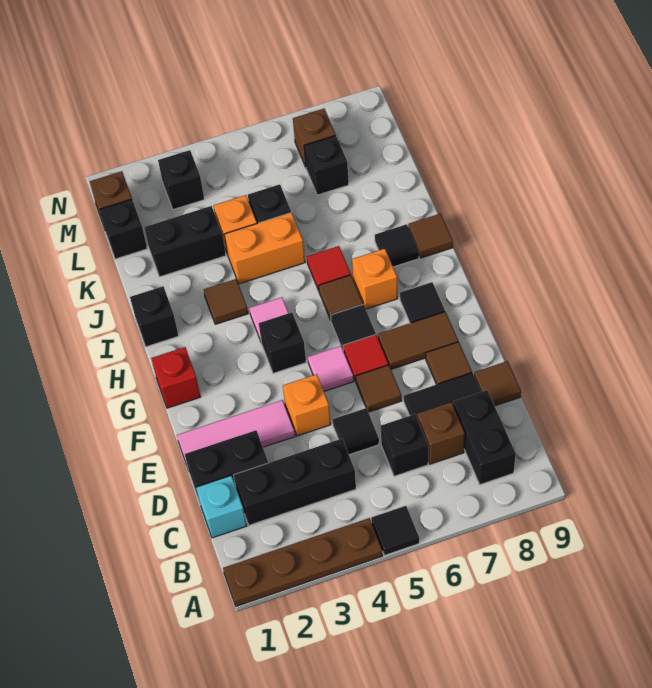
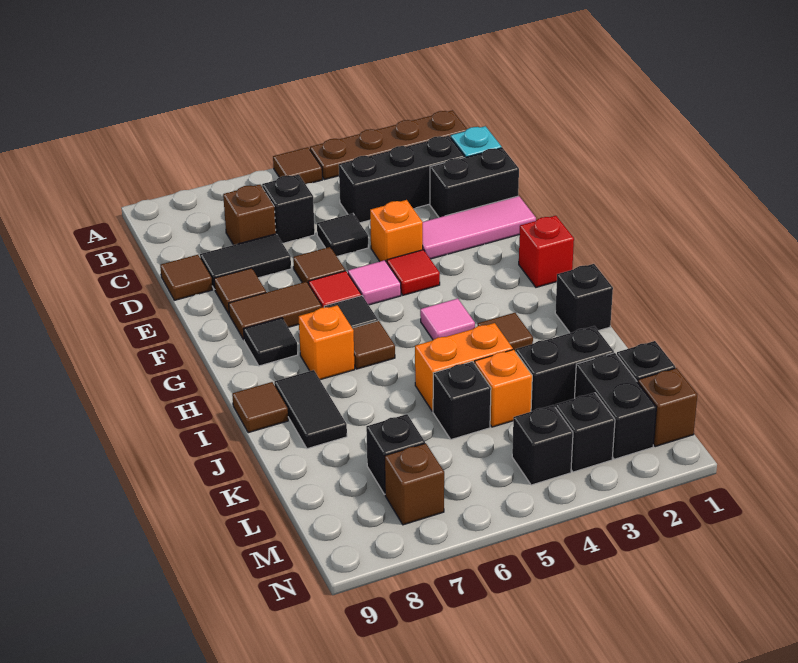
black 1x1 tile [371,506,419,555] -> brown 1x1 tile [273,147,323,184]
black 1x2 brick [453,390,516,485] -> black 1x2 brick moved to [575,353,656,459]
black 1x1 brick [259,312,306,373] -> black 1x1 brick moved to [512,405,573,485]
red 1x1 tile [307,246,351,291] -> red 1x1 tile moved to [387,250,440,295]
black 1x1 tile [375,224,419,267] -> black 1x2 tile [274,370,347,449]

